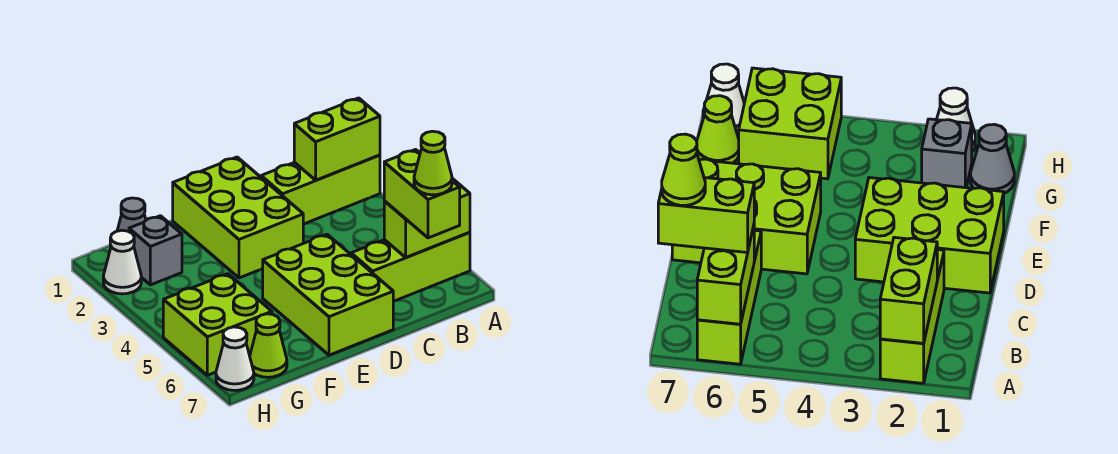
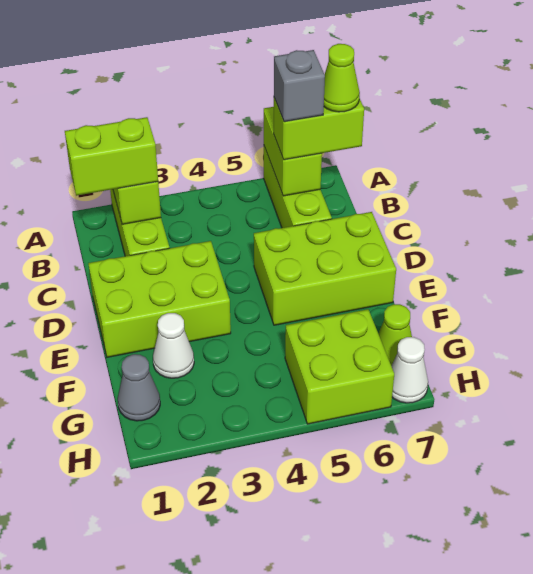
none -> lime 1x2 brick [65,117,158,196]
grey 1x1 brick [129,216,182,285] -> grey 1x1 brick moved to [274,50,325,122]
white 1x1 cone [103,230,141,294] -> white 1x1 cone moved to [153,313,194,378]

